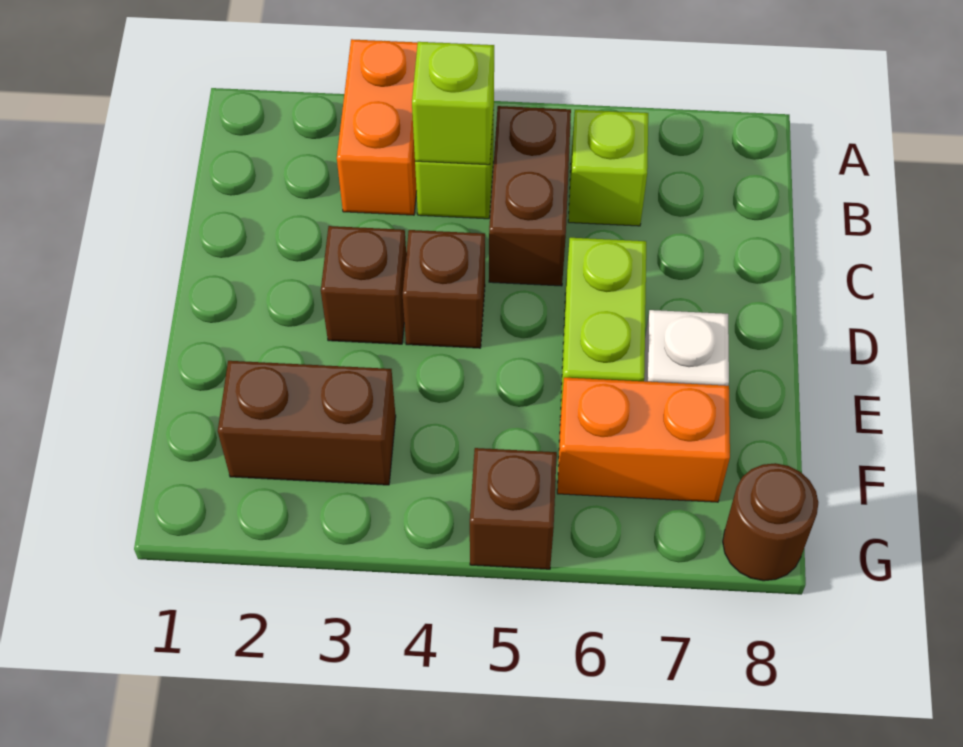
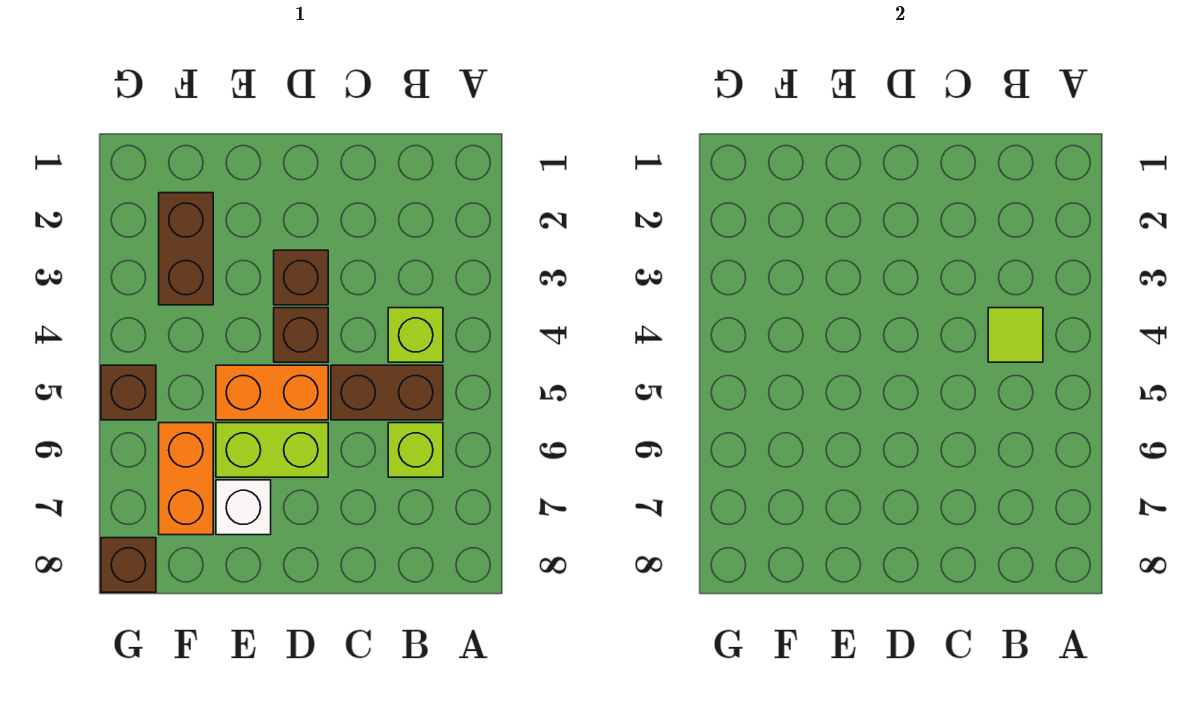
orange 1x2 brick [337,39,418,215] -> orange 1x2 brick moved to [216,365,328,420]
lime 1x1 brick [412,42,494,165] -> lime 1x1 tile [988,308,1043,362]
brown 1x1 round brick [723,463,818,581] -> brown 1x1 brick [101,538,156,592]

